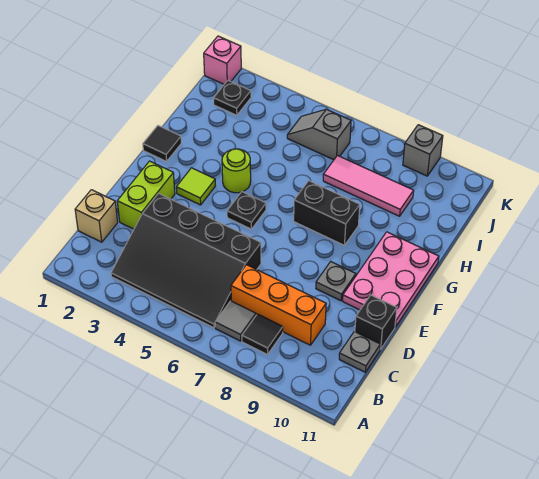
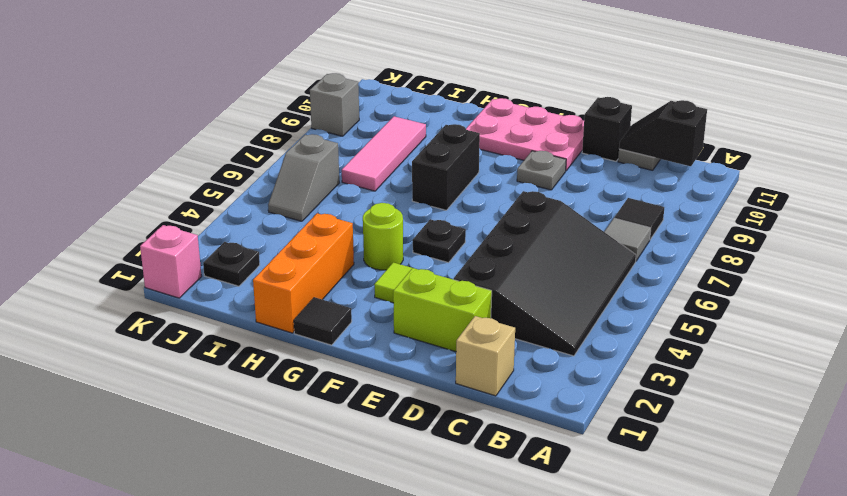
none -> black 1x2 slope [619,100,707,166]
orange 1x3 brick [231,265,326,345] -> orange 1x3 brick moved to [253,213,354,333]

